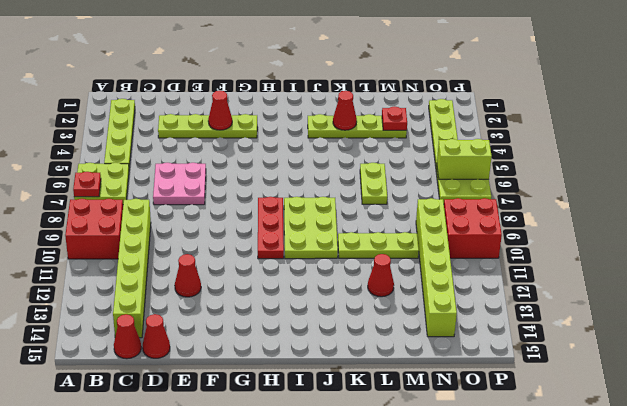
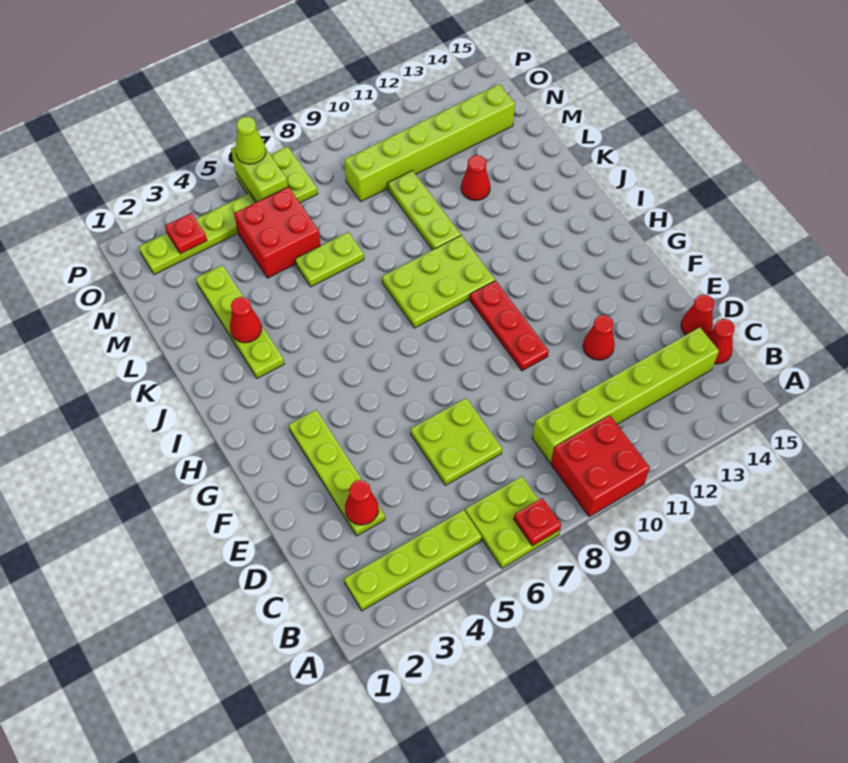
pink 2x2 plate [153,163,206,205] -> lime 2x2 plate [410,398,502,485]
red 1x1 cone [208,91,232,130] -> red 1x1 cone moved to [345,480,378,525]
red 1x3 plate [258,197,284,259] -> red 1x3 plate turned to [470,281,549,371]
red 1x1 plate [382,107,407,130] -> red 1x1 plate moved to [165,213,207,254]
red 2x2 brick [444,198,502,258] -> red 2x2 brick moved to [234,187,321,278]
none -> lime 1x1 cone [235,117,266,164]

